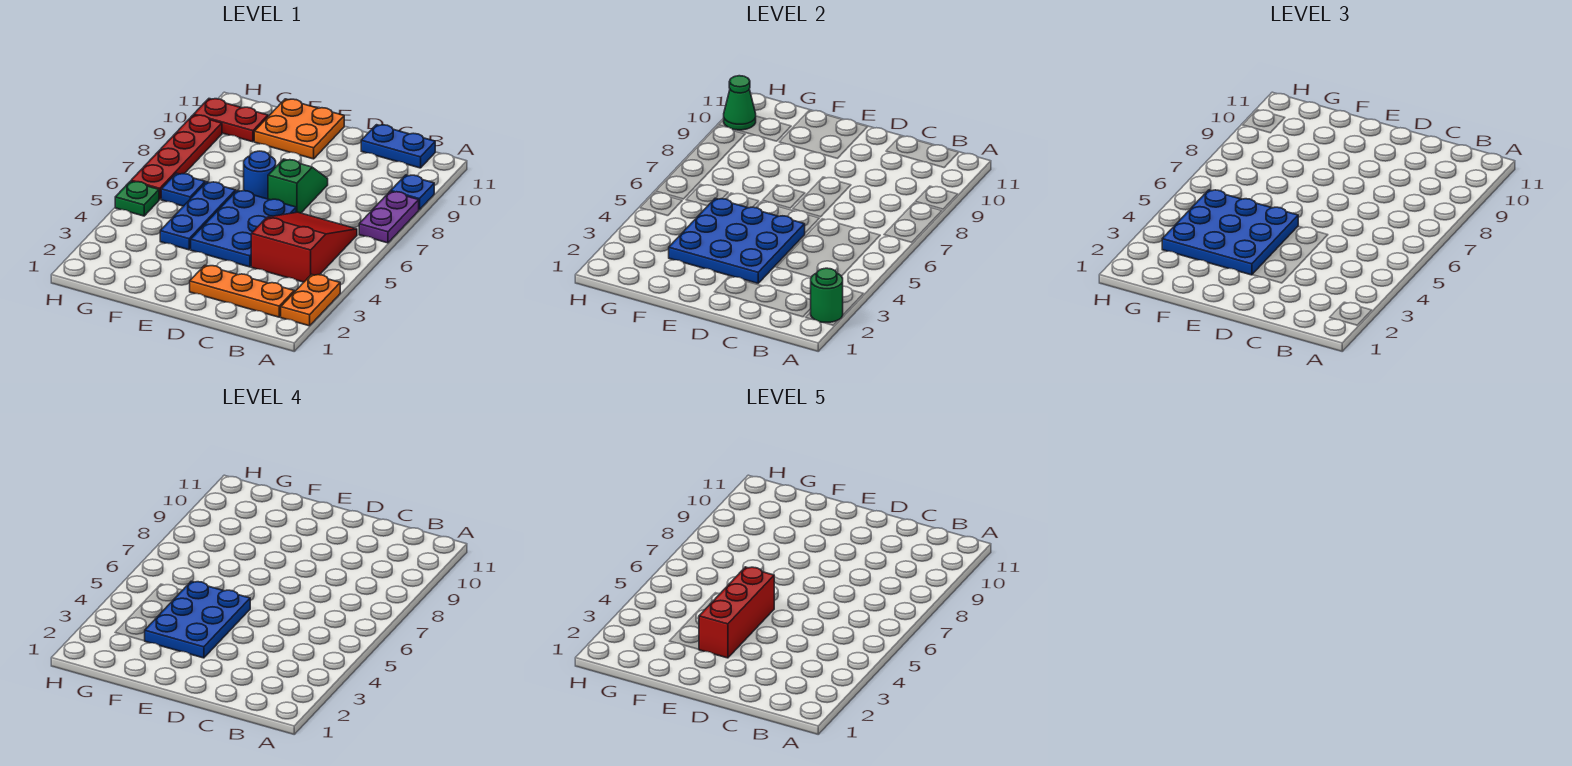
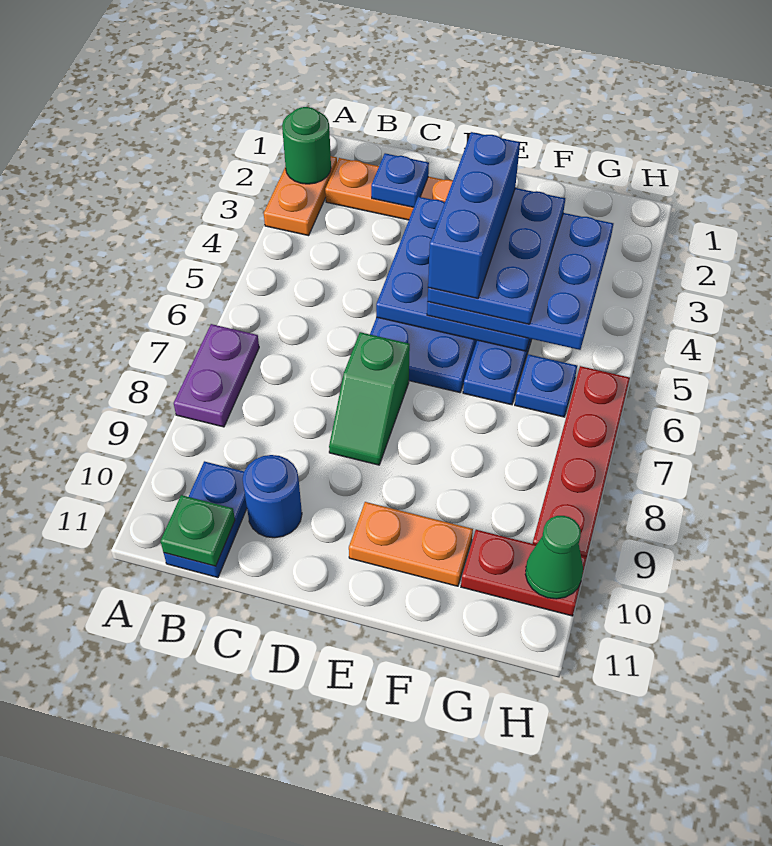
blue 1x1 plate [391,175,434,210] -> blue 1x1 plate moved to [371,153,429,208]
red 2x3 slope [251,212,357,282] -> none
blue 1x2 plate [361,125,435,168] -> blue 1x2 plate turned to [164,461,247,578]
red 1x3 brick [699,567,774,658] -> blue 1x3 brick [428,132,520,298]
blue 1x1 round brick [244,151,276,199] -> blue 1x1 round brick moved to [243,455,302,538]
orange 2x2 plate [254,99,344,159] -> orange 1x2 plate [349,502,473,586]
green 1x1 plate [115,181,159,216] -> green 1x1 plate moved to [160,495,235,566]

